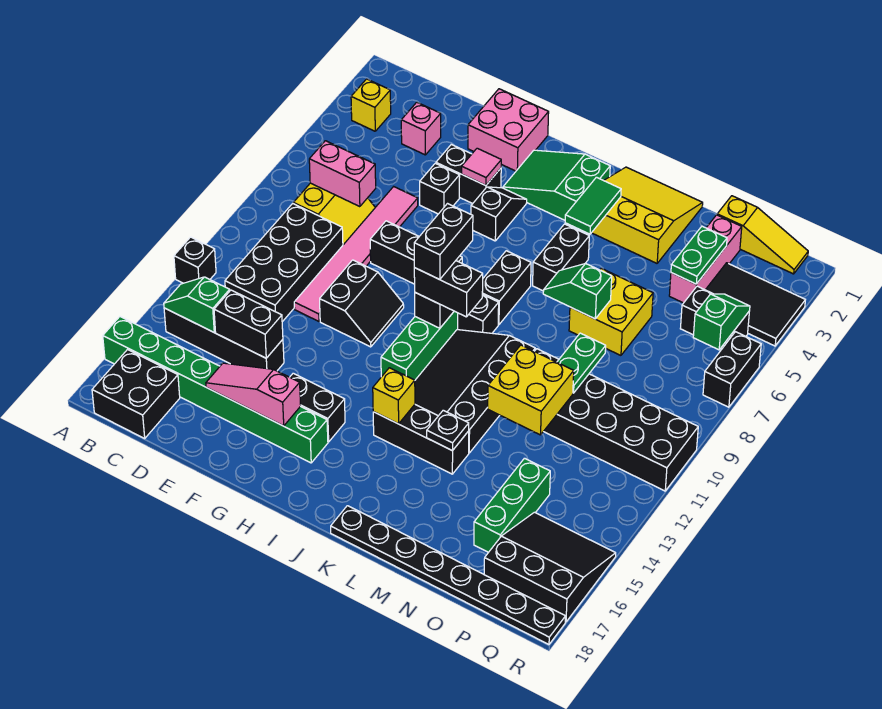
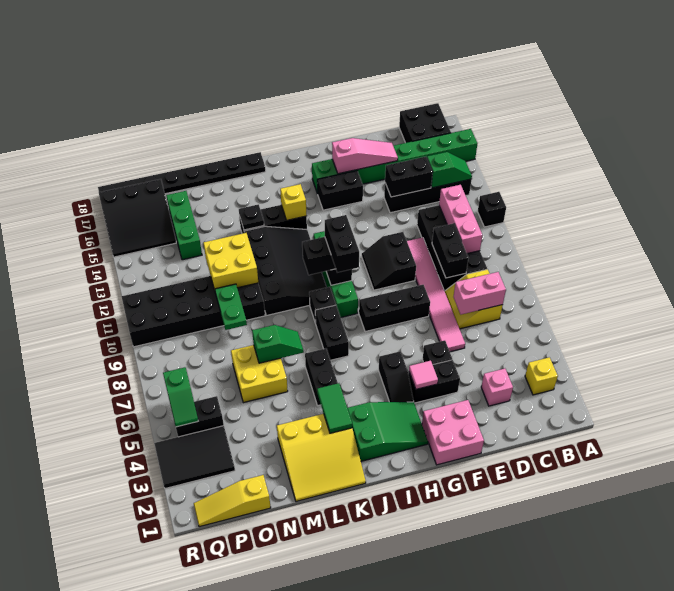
pink 1x3 brick [669,215,742,303] -> pink 1x3 brick moved to [439,185,482,254]
green 1x2 plate [671,226,727,284] -> none
black 1x2 brick [703,332,761,407] -> black 1x2 brick moved to [432,223,468,278]

